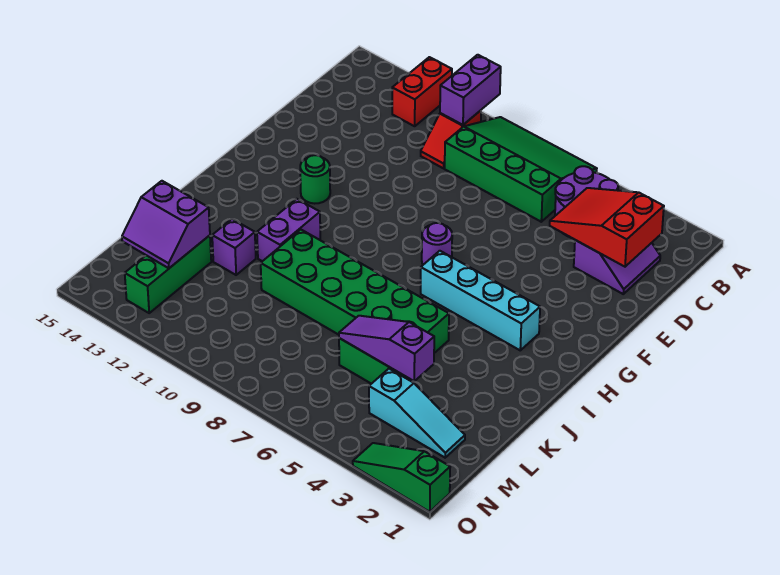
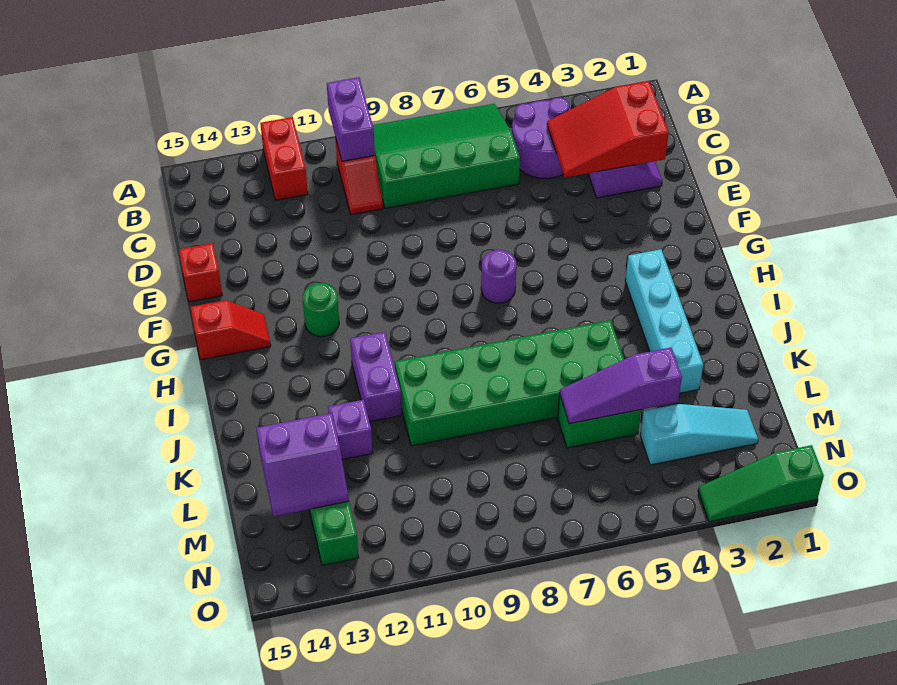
none -> red 1x1 brick [179,243,222,302]
none -> red 1x2 slope [190,300,271,360]
cyan 1x4 brick [421,251,540,350] -> cyan 1x4 brick turned to [625,249,703,393]

